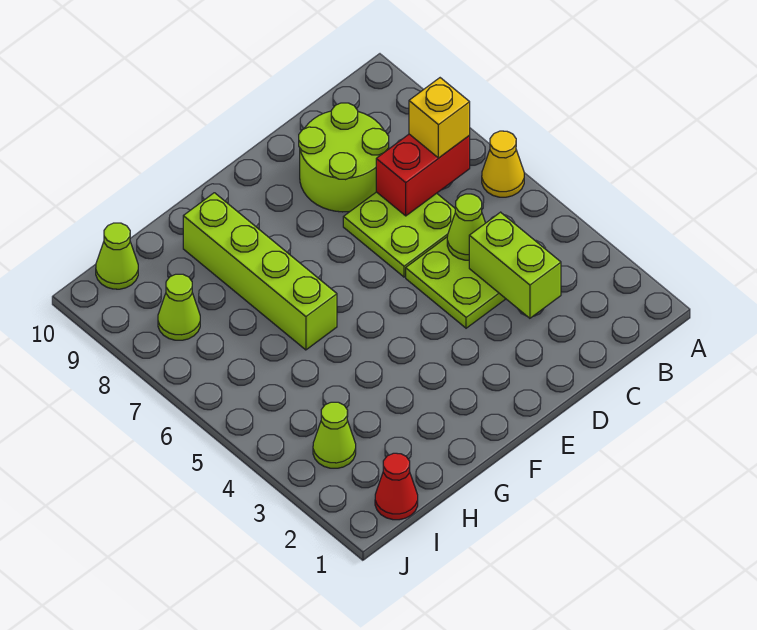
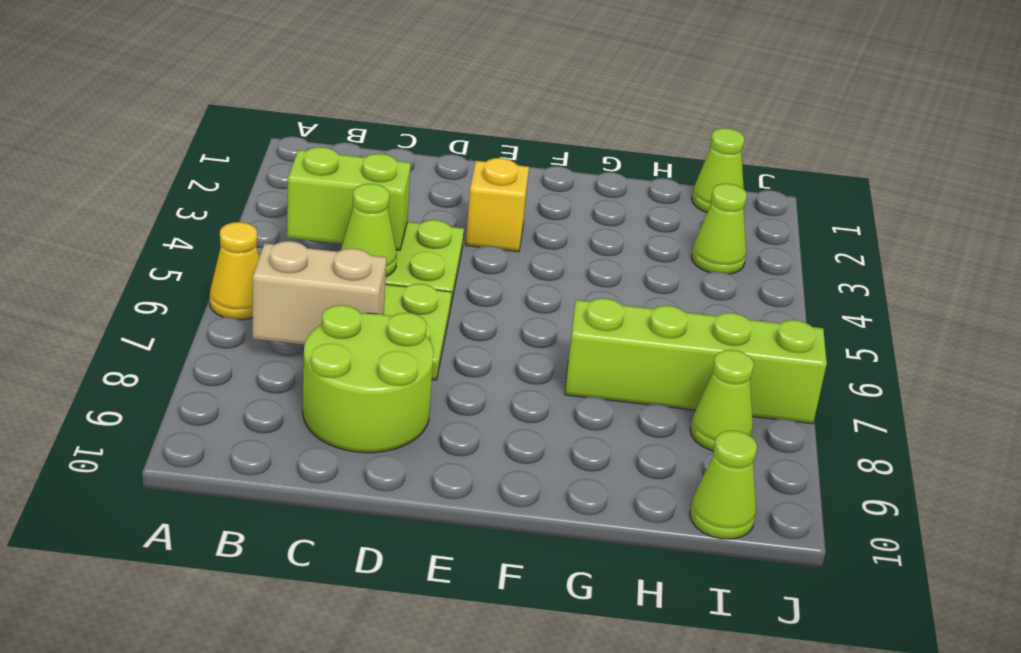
red 1x2 brick [376,134,470,216] -> tan 1x2 brick [253,241,387,345]
yellow 1x1 brick [409,78,470,158] -> yellow 1x1 brick moved to [466,158,529,252]
lime 1x2 brick [469,212,561,318] -> lime 1x2 brick turned to [287,147,411,250]
lime 1x4 brick [183,193,337,350] -> lime 1x4 brick turned to [565,298,827,424]
red 1x1 cone [375,453,418,520] -> lime 1x1 cone [692,128,745,212]

